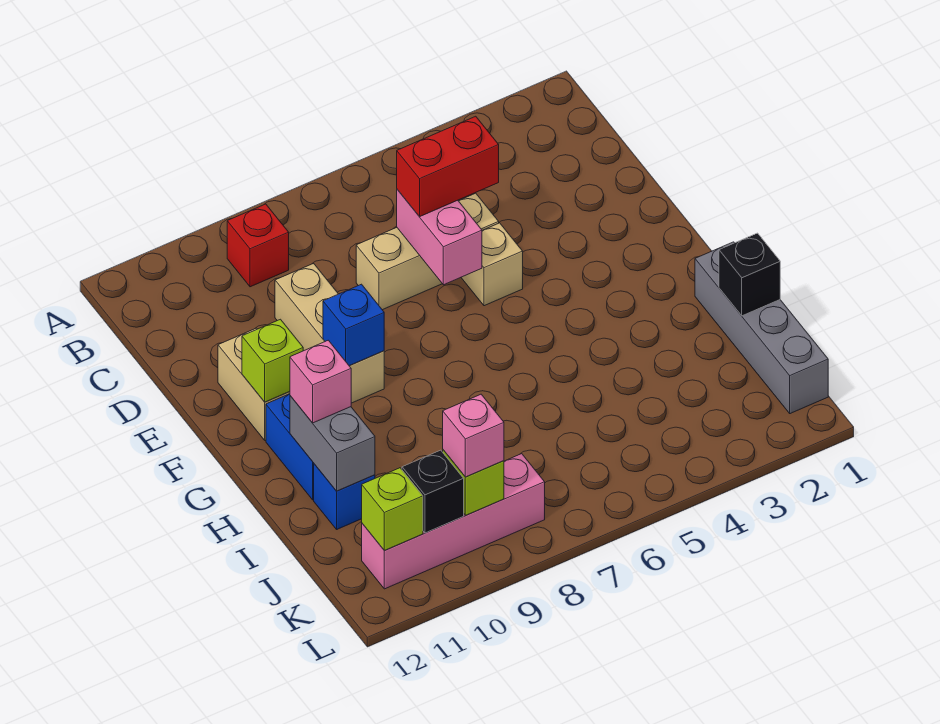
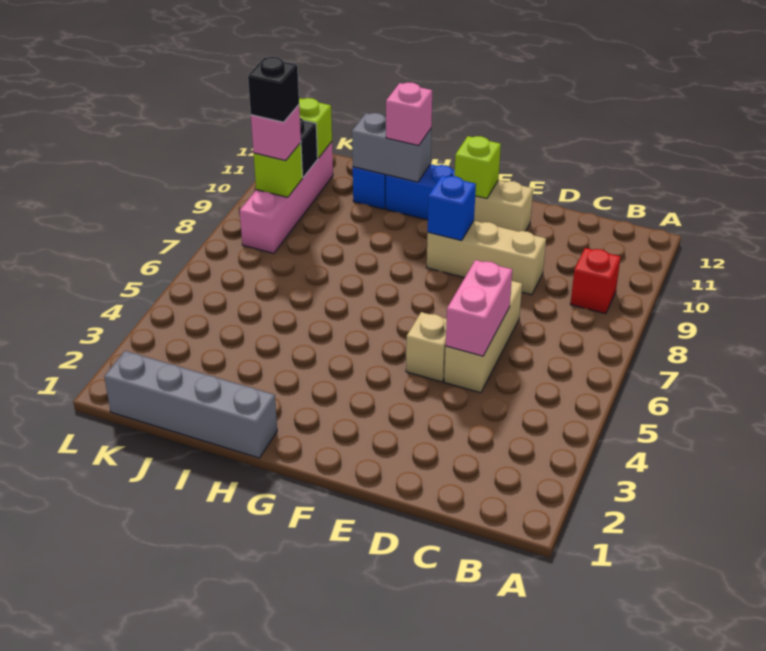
red 1x2 brick [397,116,499,217] -> none
pink 1x2 brick [397,190,482,285] -> pink 1x2 brick turned to [446,260,512,356]
black 1x1 brick [719,233,780,316] -> black 1x1 brick moved to [248,57,299,122]

